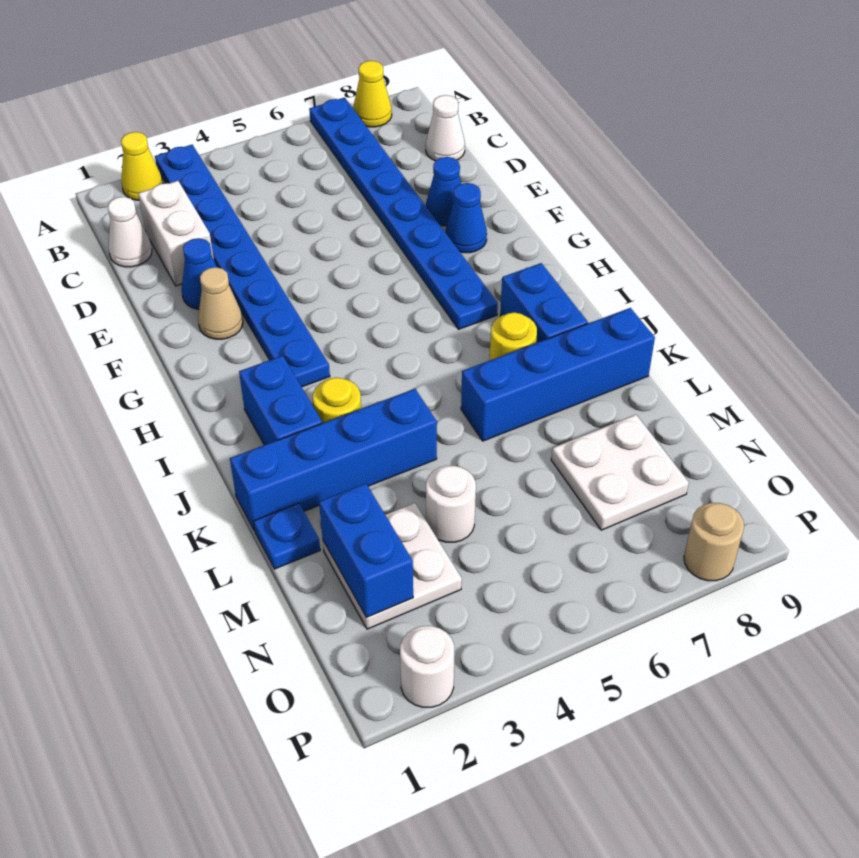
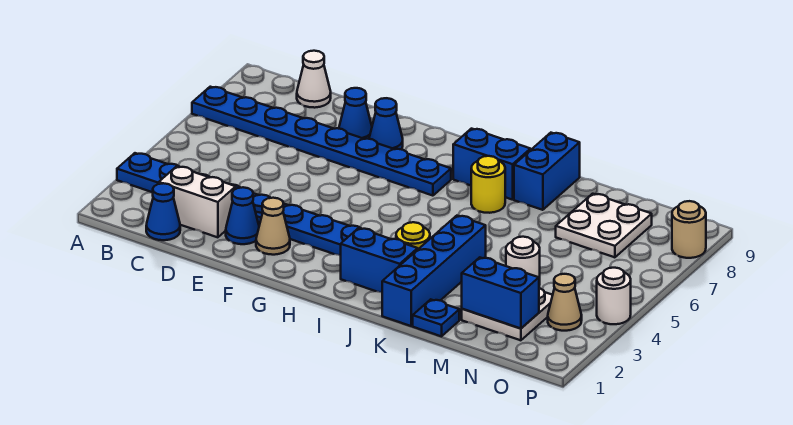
yellow 1x1 cone [121,132,163,200] -> none
yellow 1x1 cone [353,61,392,127] -> none
white 1x1 cone [108,197,152,267] -> blue 1x1 cone [146,183,180,240]
blue 1x4 brick [461,308,655,441] -> blue 1x2 brick [514,133,580,210]
none -> tan 1x1 cone [548,274,582,331]
white 1x1 round brick [400,626,454,707] -> white 1x1 round brick moved to [597,268,631,324]

